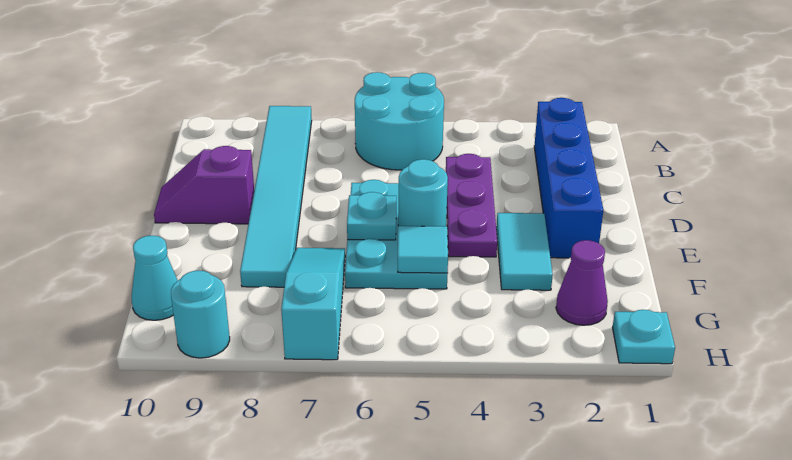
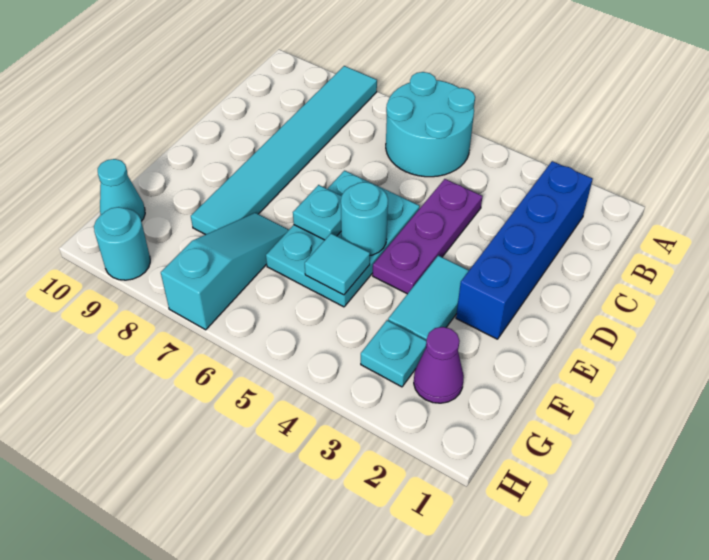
purple 1x2 slope [154,146,254,224] -> none
cyan 1x1 plate [613,310,675,364] -> cyan 1x1 plate moved to [361,320,426,387]

